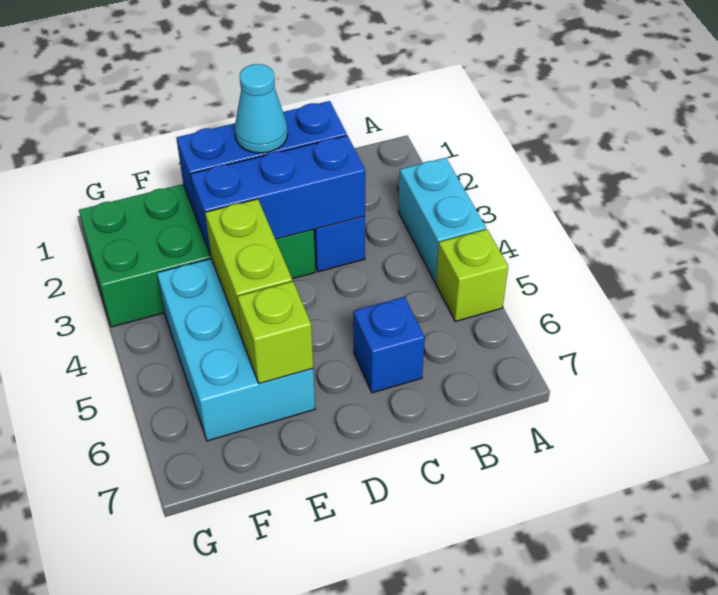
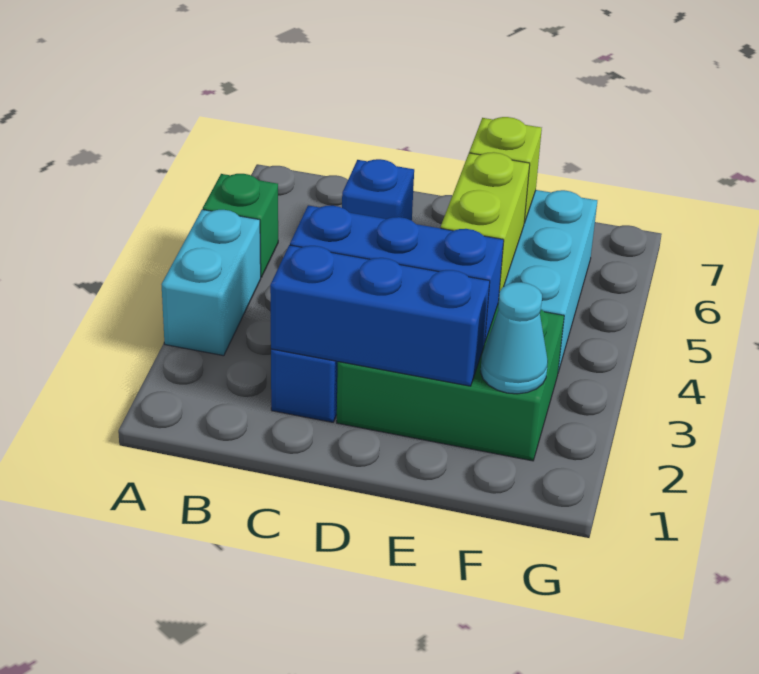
lime 1x1 brick [436,229,508,321] -> green 1x1 brick [203,174,278,277]
green 2x4 brick [79,184,315,327] -> green 2x3 brick [337,305,564,461]
cyan 1x1 cone [235,64,288,153] -> cyan 1x1 cone moved to [480,282,548,394]

